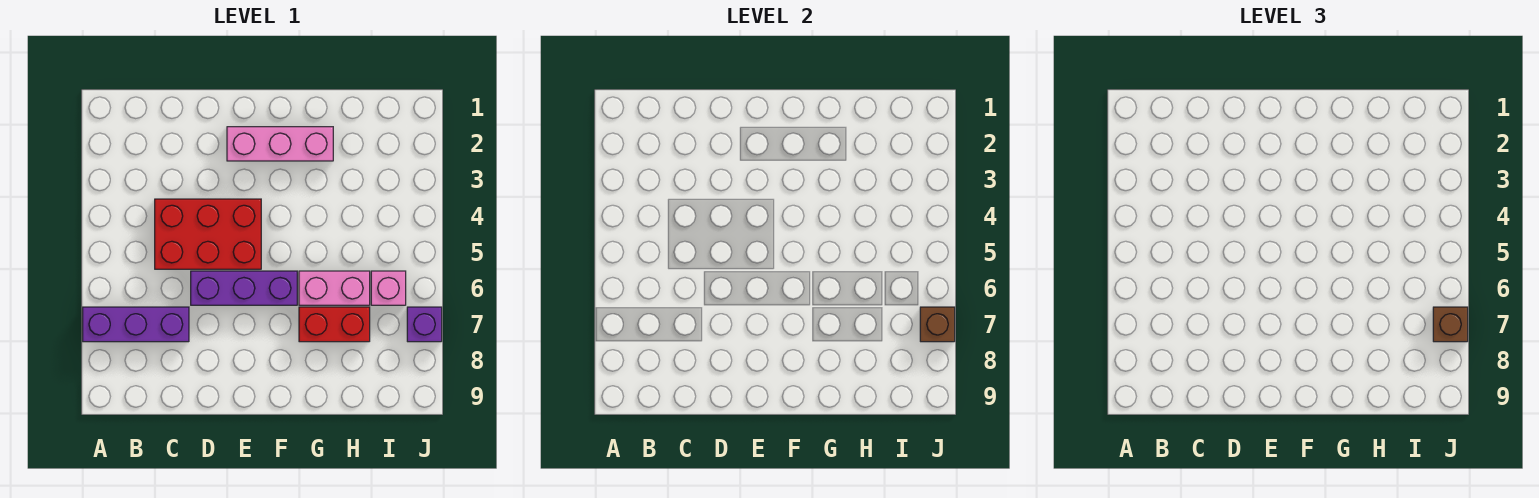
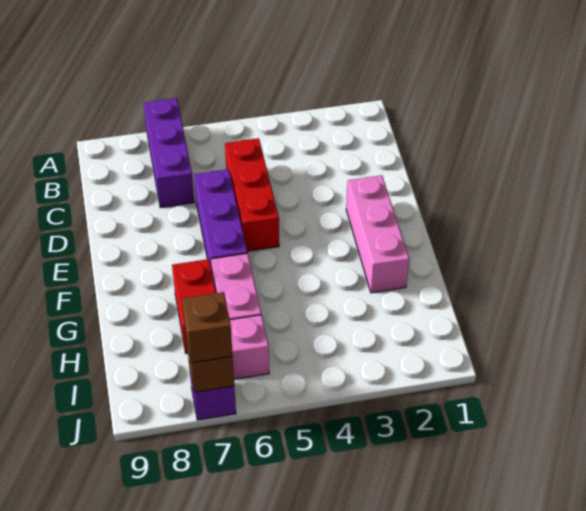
red 2x3 brick [155,199,261,269] -> red 1x3 brick [225,138,279,251]

